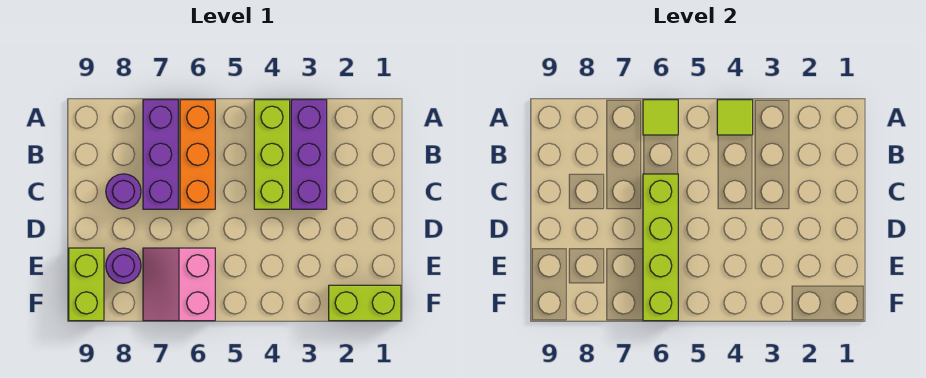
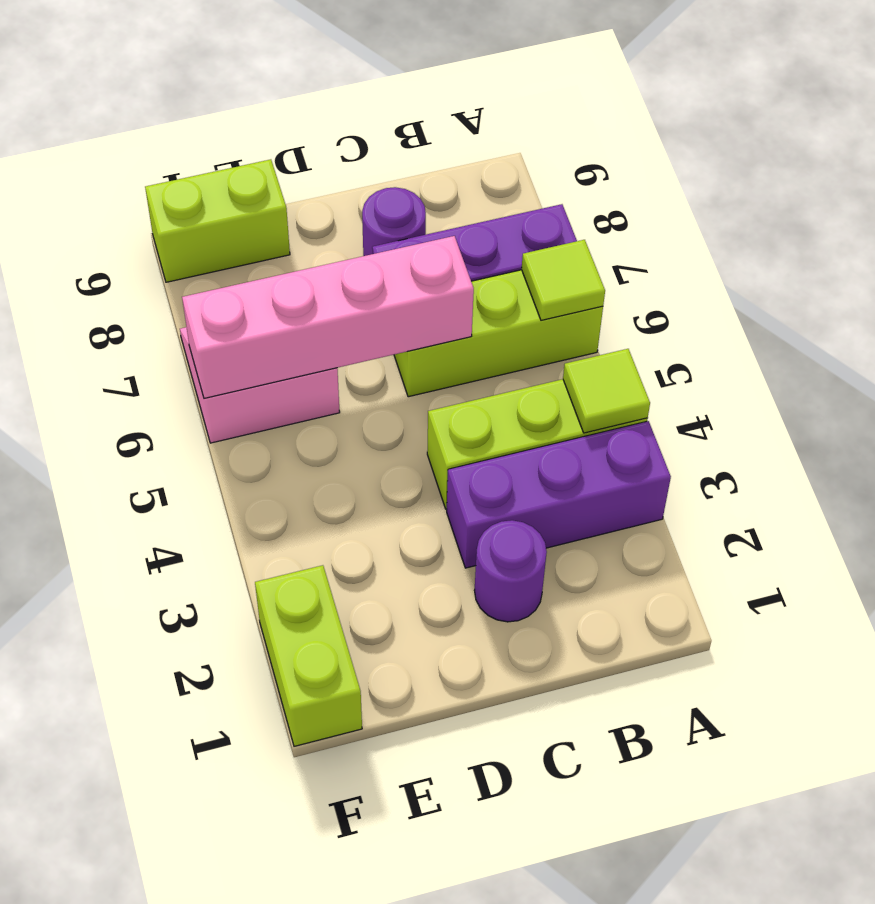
orange 1x3 brick [180,100,215,209] -> lime 1x3 brick [394,270,603,397]
lime 1x4 brick [643,174,678,321] -> pink 1x4 brick [182,236,474,398]
purple 1x1 round brick [106,248,141,283] -> purple 1x1 round brick moved to [474,520,547,622]

